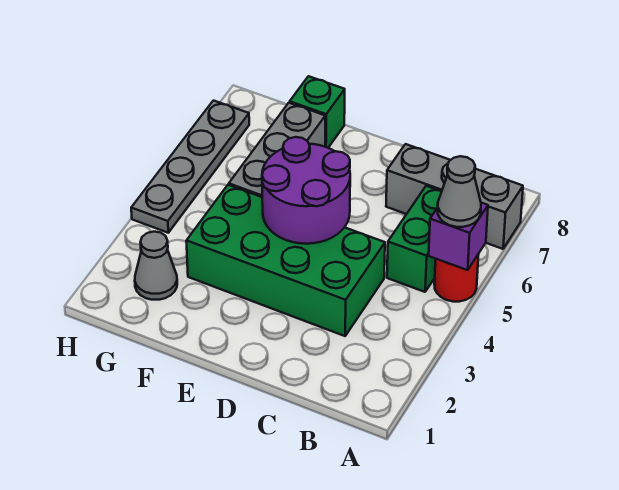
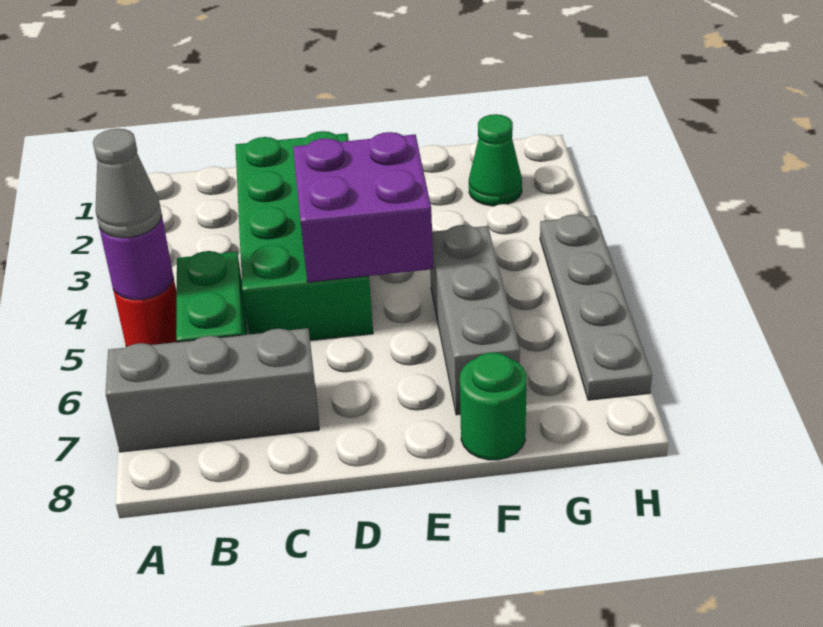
purple 1x1 brick [429,203,488,270] -> purple 1x1 round brick [99,217,174,300]
green 2x4 brick [187,185,385,336] -> green 2x4 brick turned to [235,131,373,341]
purple 2x2 round brick [262,137,350,244] -> purple 2x2 brick [293,132,433,282]
green 1x1 brick [290,76,345,148] -> green 1x1 round brick [460,353,526,460]
grey 1x1 cone [135,232,177,300] -> green 1x1 cone [469,114,522,206]

